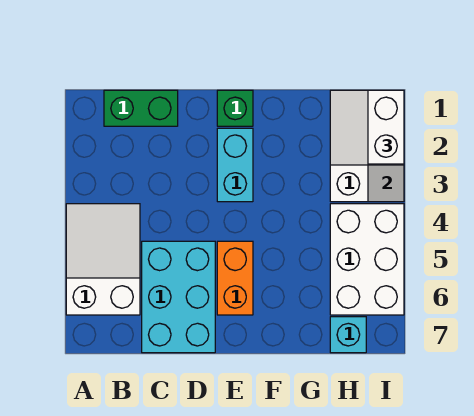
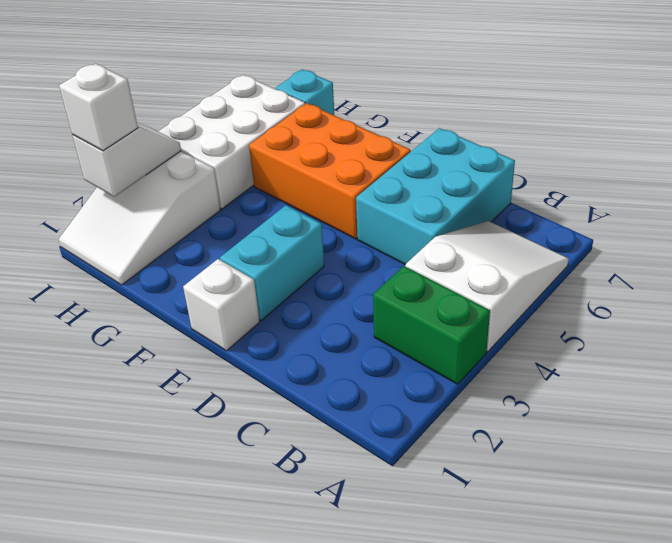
white 2x3 slope [66,204,140,315] -> white 2x3 slope turned to [405,221,569,352]
green 1x2 brick [104,90,178,126] -> green 1x2 brick moved to [373,266,490,384]
green 1x1 brick [217,90,253,126] -> white 1x1 brick [183,259,260,351]
orange 1x2 brick [217,241,253,315] -> orange 2x3 brick [249,103,411,239]
white 1x2 brick [368,90,404,164] -> white 1x1 brick [59,64,138,151]

